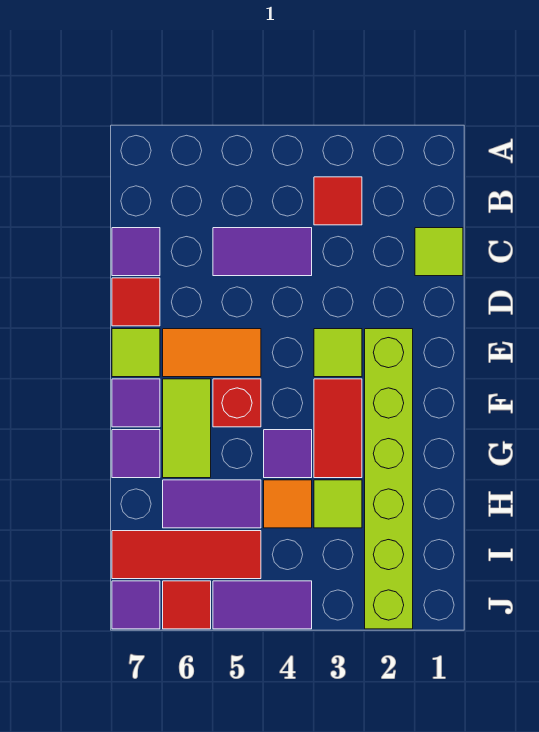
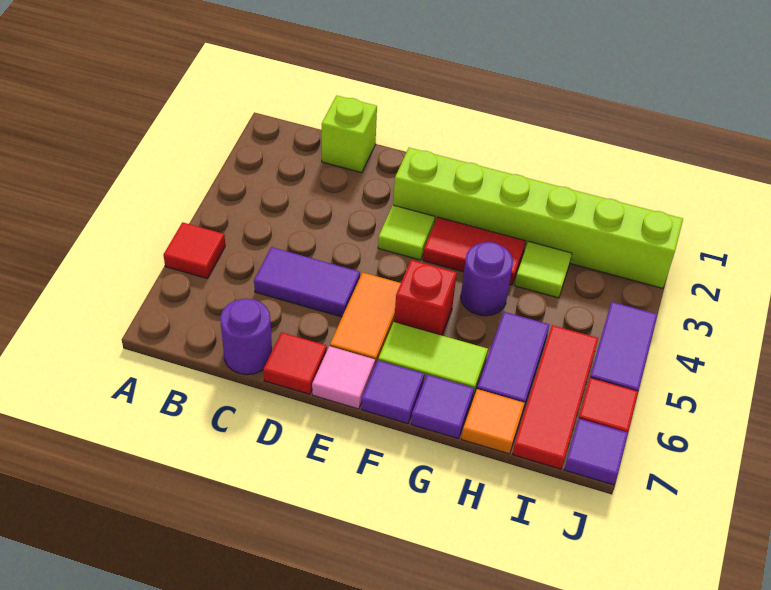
red 1x1 tile [314,177,362,225] -> red 1x1 tile moved to [164,222,225,278]
lime 1x1 tile [415,228,463,276] -> lime 1x1 brick [322,96,377,173]
purple 1x2 tile [213,228,312,276] -> purple 1x2 tile turned to [254,247,360,317]
purple 1x1 tile [112,228,160,276] -> purple 1x1 round brick [220,299,272,375]
lime 1x1 tile [112,329,160,377] -> pink 1x1 tile [312,346,375,409]
purple 1x1 tile [264,430,312,478] -> purple 1x1 round brick [461,242,513,316]
orange 1x1 tile [264,480,312,528] -> orange 1x1 tile moved to [461,389,525,454]

